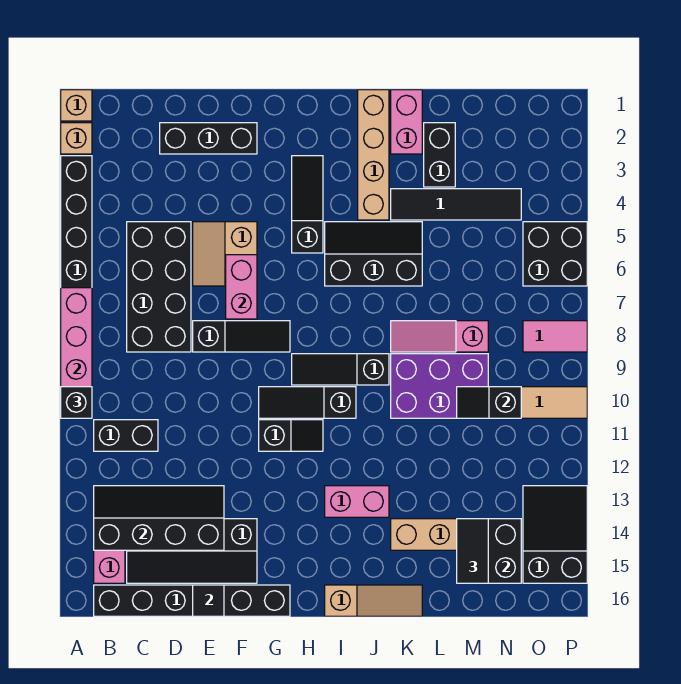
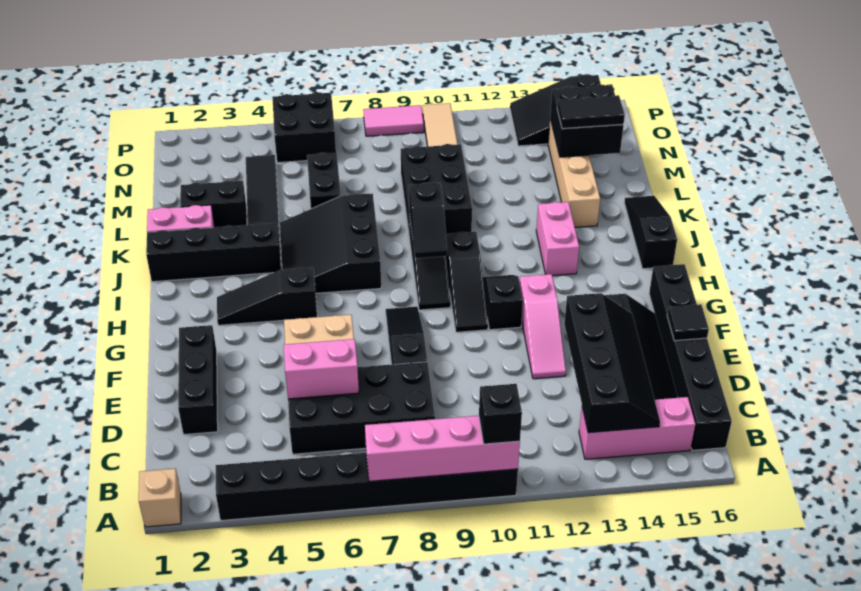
tan 1x1 brick [61,123,92,154] -> none
black 1x2 brick [94,420,158,451] -> black 1x2 brick moved to [307,153,341,209]
black 2x4 slope [94,486,224,550] -> black 2x4 slope turned to [564,293,660,433]
pink 1x2 brick [226,255,257,319] -> pink 1x2 brick moved to [284,339,359,399]
black 2x3 slope [325,222,422,286] -> black 3x3 slope [280,194,381,293]
tan 1x3 slope [325,585,422,616] -> black 1x3 slope [624,196,677,269]
tan 1x4 brick [358,90,389,220] -> black 1x4 brick [146,223,281,282]
pink 1x3 slope [391,321,488,352] -> pink 1x3 slope moved to [520,274,566,379]
purple 2x3 brick [391,354,488,418] -> black 2x3 brick [401,144,472,239]
black 1x2 slope [457,387,521,418] -> black 1x2 slope moved to [409,182,447,258]
pink 1x2 tile [523,321,587,352] -> pink 1x2 tile turned to [363,105,424,136]

